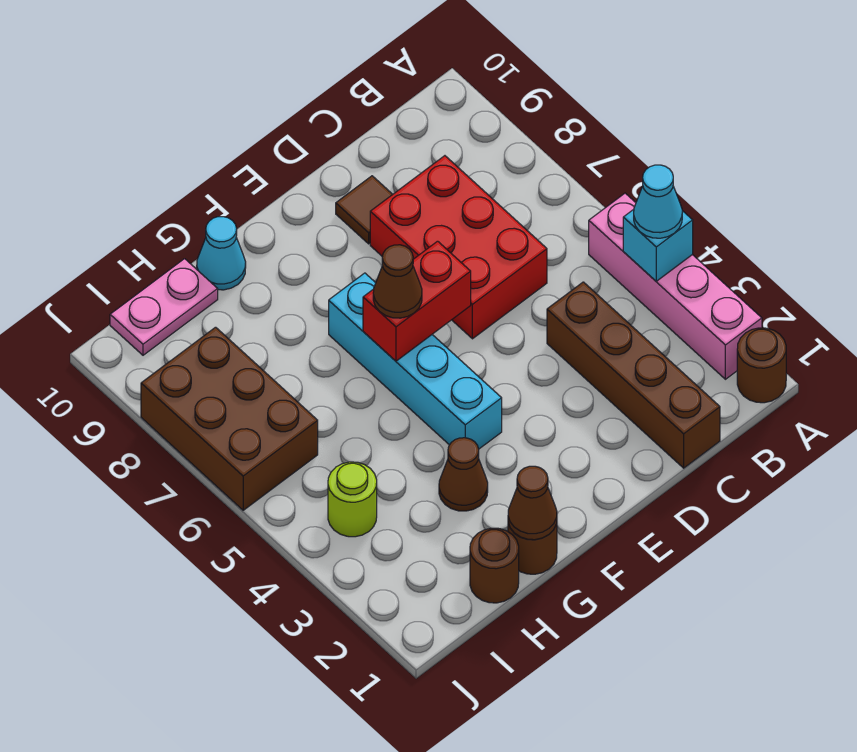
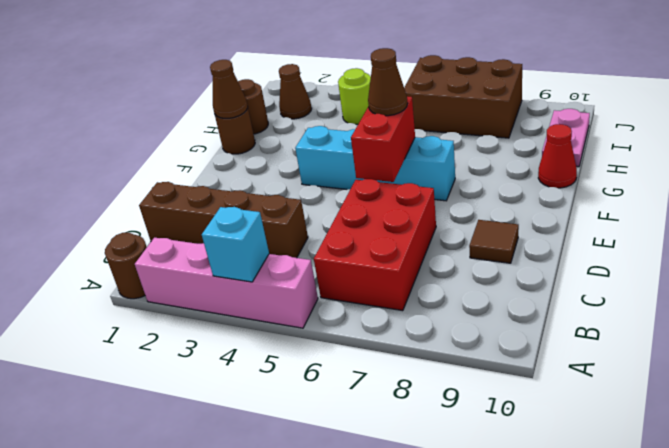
cyan 1x1 cone [634,165,682,238] -> none
red 2x3 brick [370,156,547,339] -> red 2x3 brick turned to [314,179,436,311]
brown 1x1 cone [439,438,488,511] -> brown 1x1 cone moved to [279,64,312,119]
cyan 1x1 cone [197,217,246,290] -> red 1x1 cone [538,124,577,188]

